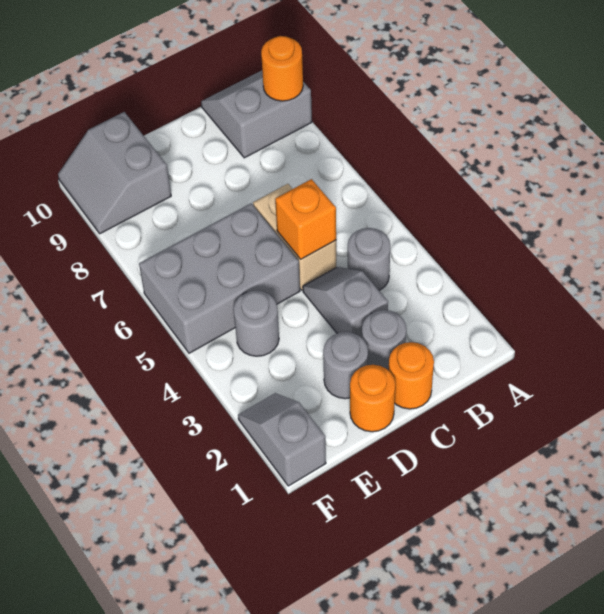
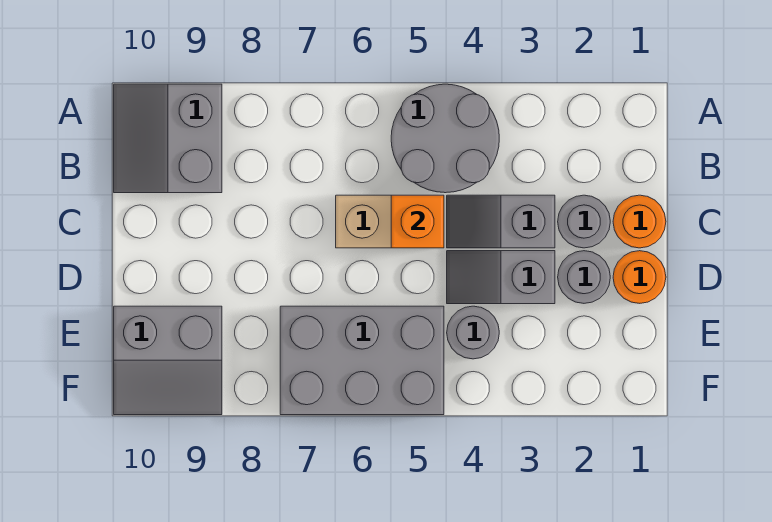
orange 1x1 round brick [261,36,303,101] -> none
grey 1x1 round brick [348,228,390,290] -> grey 2x2 round brick [391,84,499,193]
grey 2x3 brick [139,204,300,353] -> grey 2x3 brick turned to [280,306,444,415]
grey 1x2 slope [238,393,326,486] -> grey 1x2 slope moved to [447,251,555,304]

